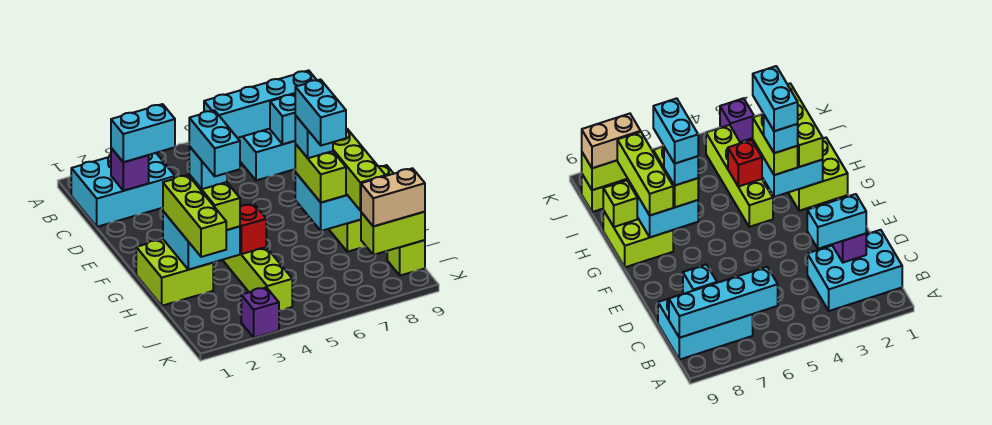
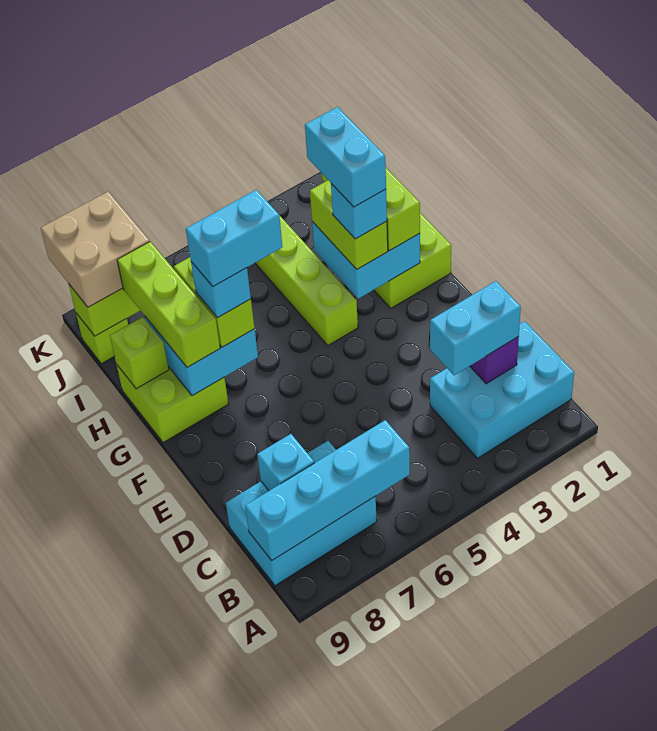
cyan 1x2 brick [295,80,346,146] -> cyan 1x2 brick turned to [186,190,282,287]
red 1x1 brick [240,204,266,254] -> none
tan 1x2 brick [361,168,425,226] -> tan 2x2 brick [41,192,150,307]
purple 1x1 brick [241,287,279,338] -> none

